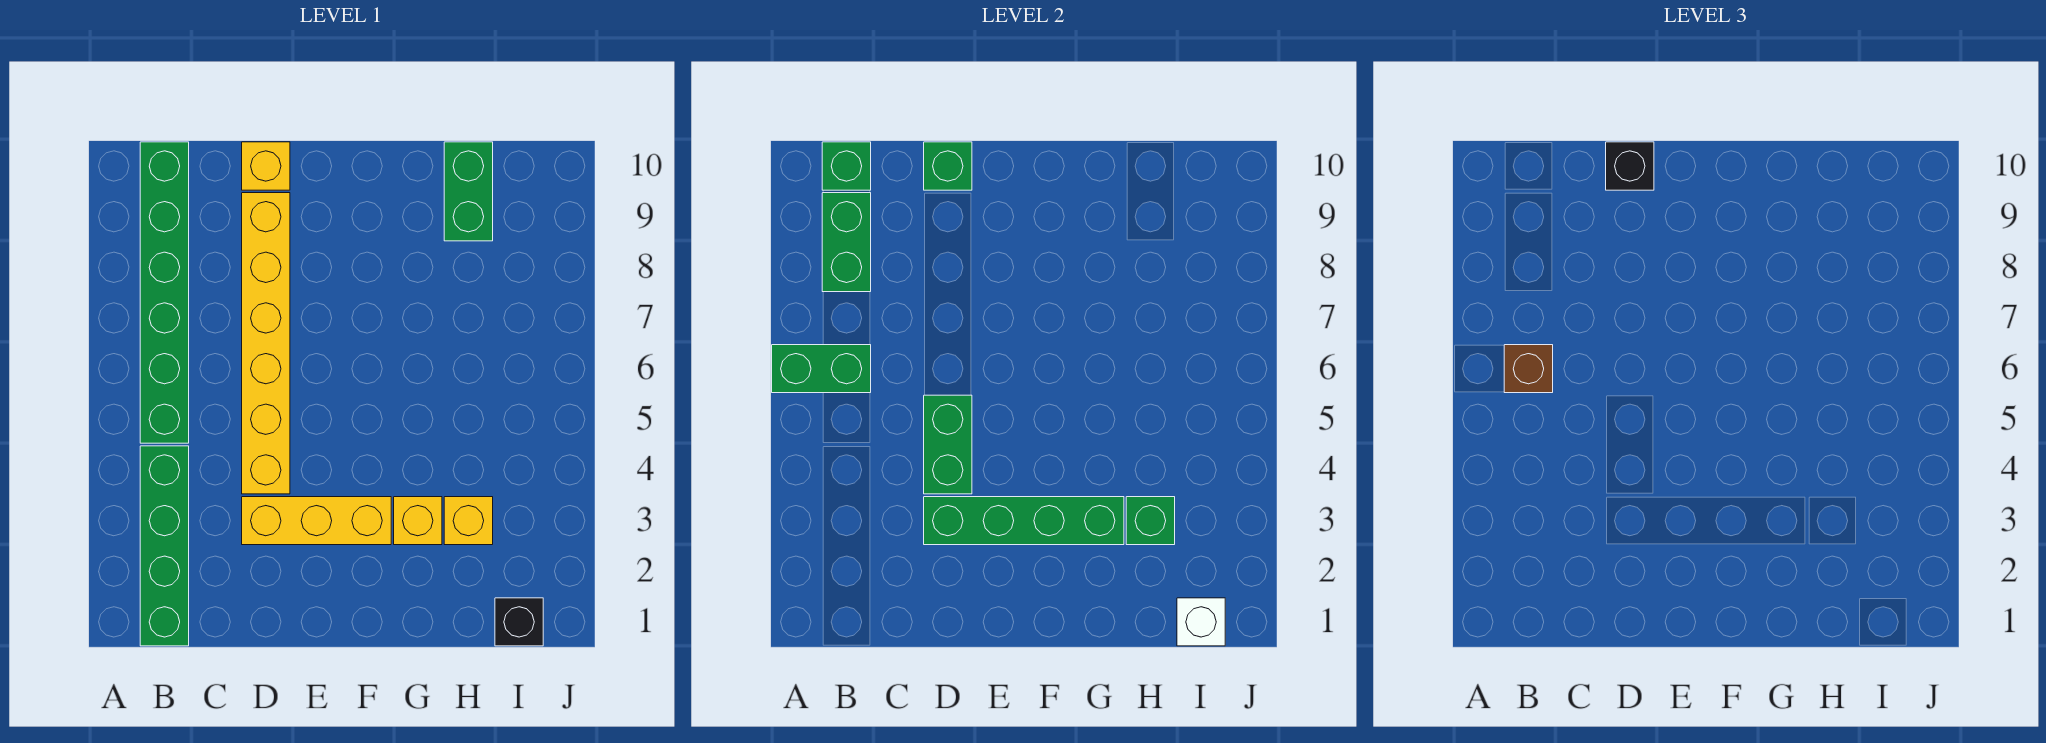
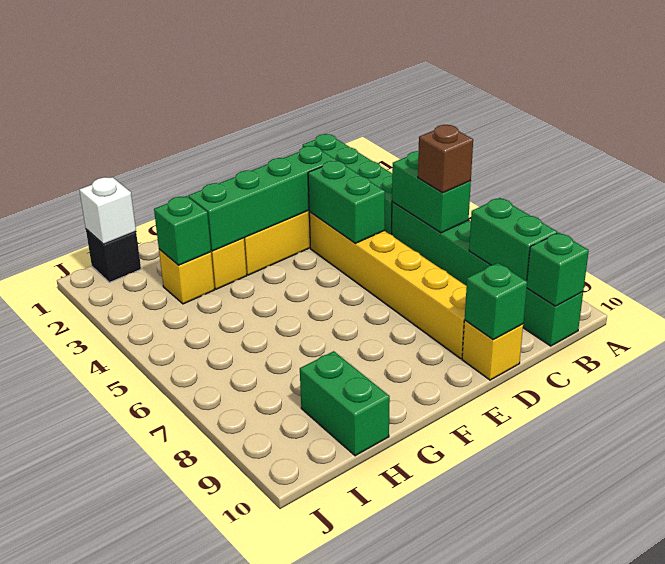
green 1x2 brick [772,345,871,393] -> green 1x2 brick turned to [392,151,471,233]
black 1x1 brick [1606,142,1654,190] -> none

